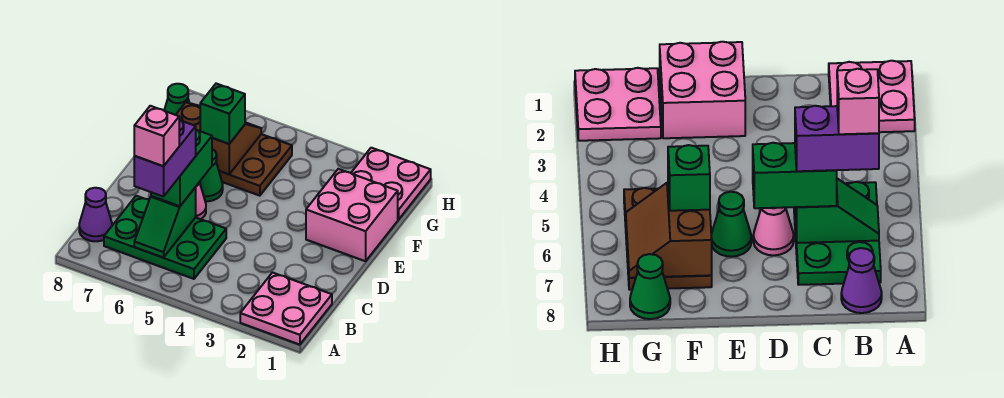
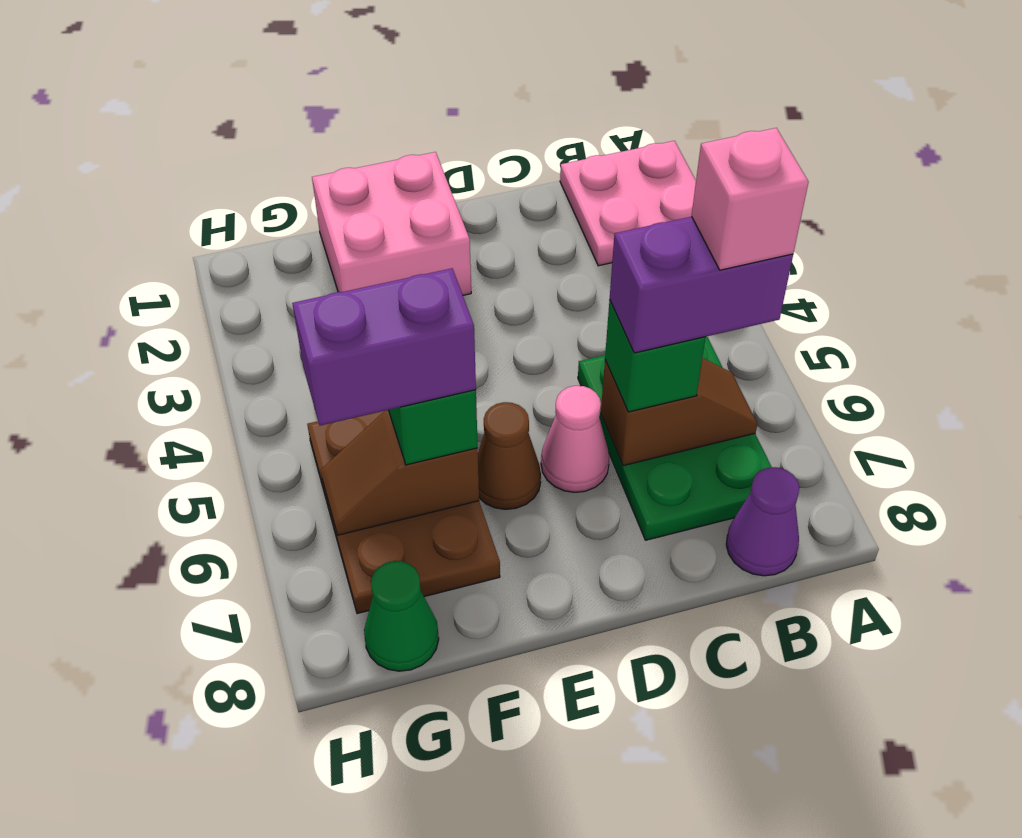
green 1x2 slope [134,187,196,258] -> brown 1x2 slope [601,358,757,466]
green 1x2 brick [151,130,212,206] -> green 1x1 brick [605,300,706,412]
green 1x1 cone [200,149,223,201] -> brown 1x1 cone [478,402,541,509]
brown 2x2 slope [176,102,261,174] -> brown 1x2 slope [321,410,479,535]
none -> purple 1x2 brick [292,268,476,426]
pink 2x2 plate [351,148,431,220] -> none

